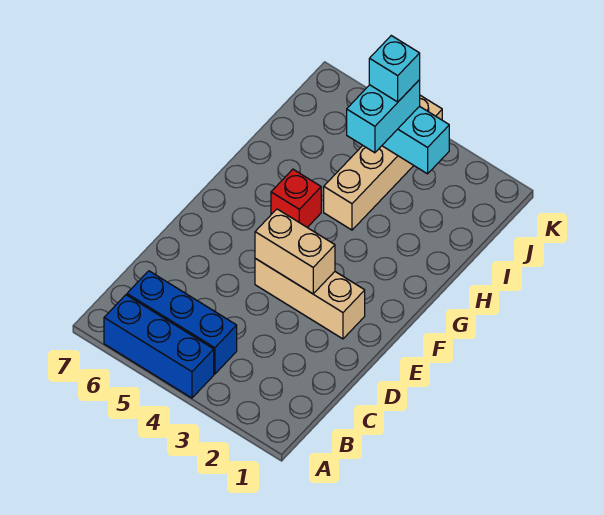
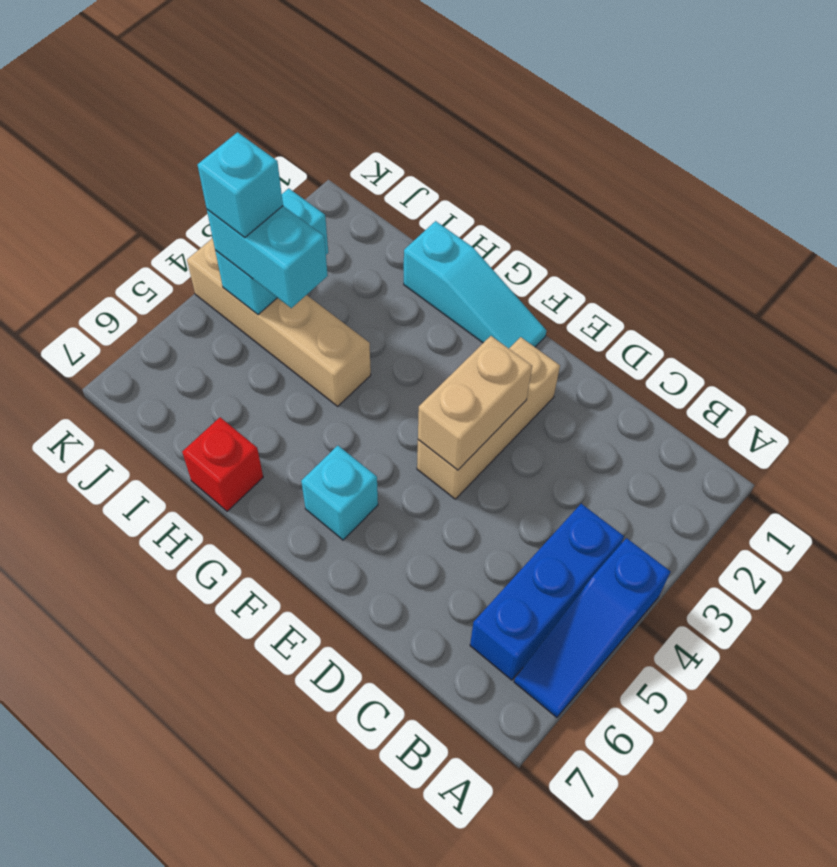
blue 1x3 brick [104,295,214,398] -> blue 1x3 slope [514,538,671,717]
none -> cyan 1x3 slope [404,221,547,348]
none -> cyan 1x1 brick [301,446,378,540]
red 1x1 brick [271,169,321,227] -> red 1x1 brick moved to [182,417,263,511]

